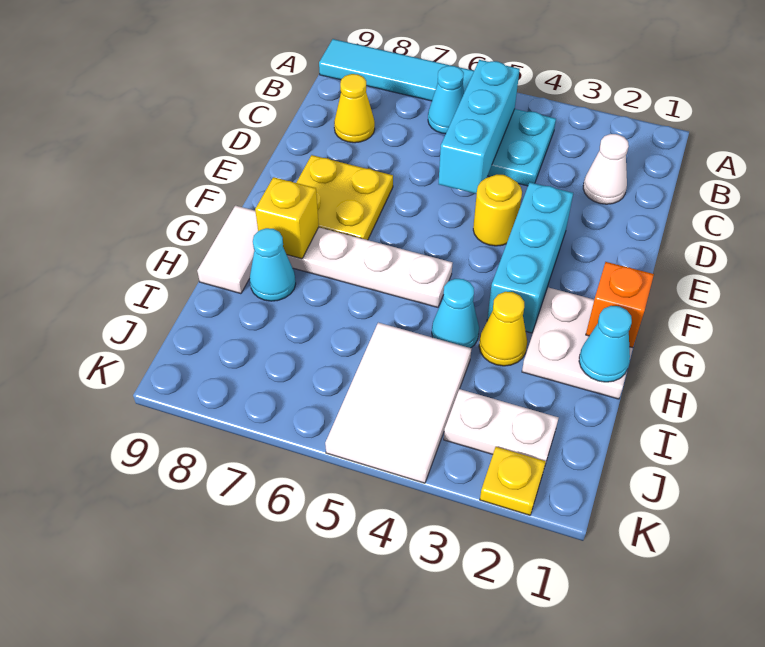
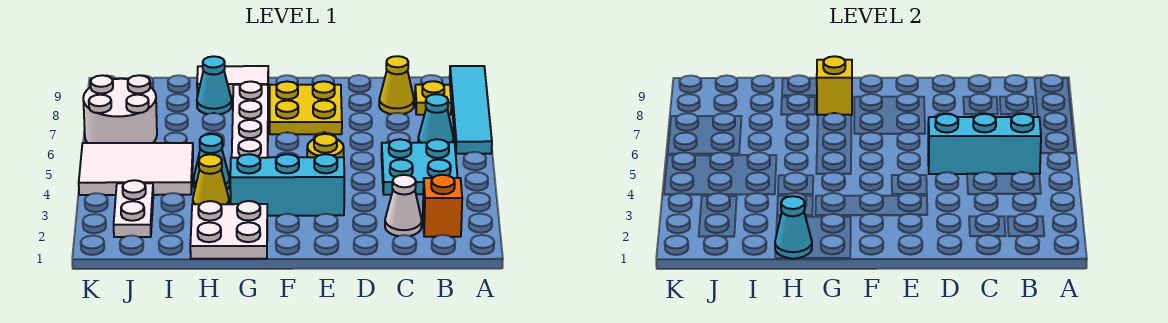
orange 1x1 brick [586,262,654,348] -> orange 1x1 brick moved to [423,175,462,237]
none -> white 2x2 round brick [83,75,157,143]
yellow 1x1 plate [480,447,546,515] -> yellow 1x1 plate moved to [415,81,451,115]

